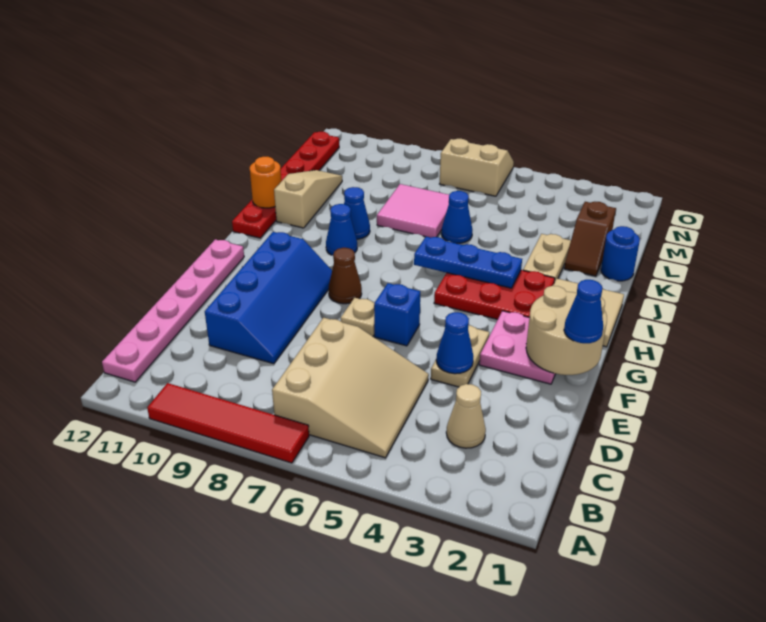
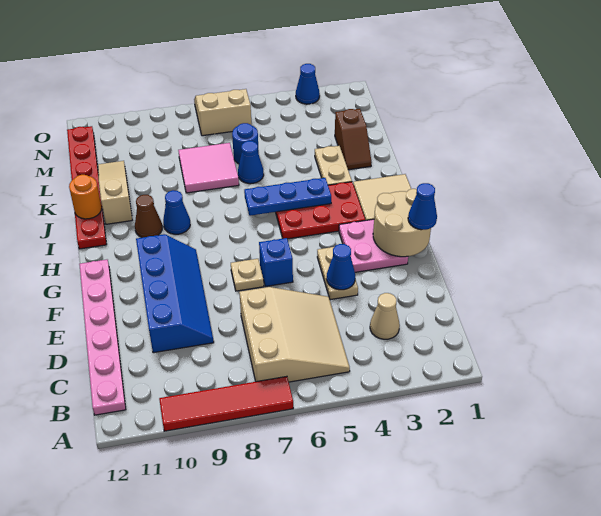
brown 1x1 cone [329,248,362,304] -> brown 1x1 cone moved to [135,195,162,238]
blue 1x1 cone [344,187,370,239] -> blue 1x1 cone moved to [296,64,320,104]
blue 1x1 round brick [601,226,640,281] -> blue 1x1 round brick moved to [232,123,259,164]

